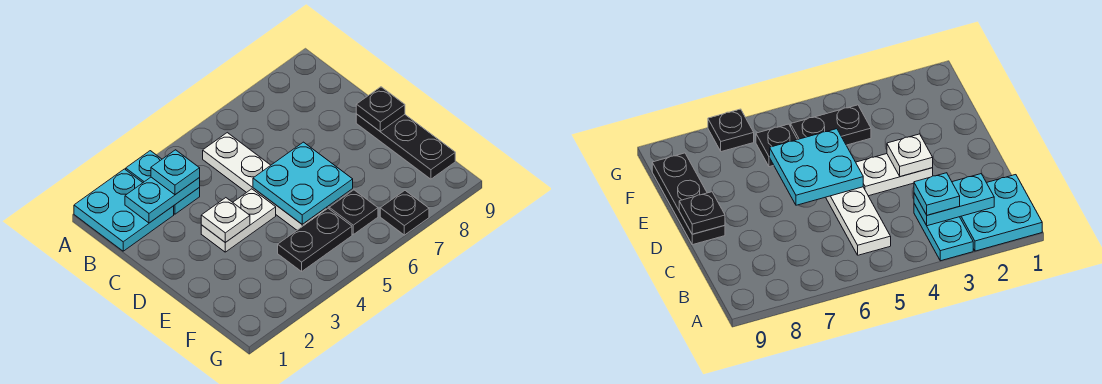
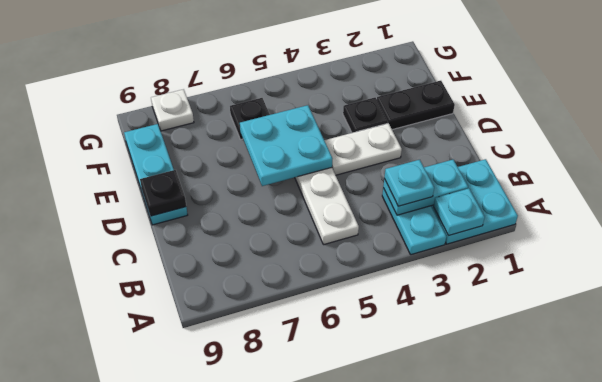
none -> cyan 1x1 plate [434,188,485,236]
white 1x1 plate [201,198,250,242] -> white 1x1 plate moved to [151,89,194,131]
black 1x3 plate [356,114,455,179] -> cyan 1x3 plate [124,124,188,225]
black 1x2 plate [278,208,352,271] -> black 1x2 plate moved to [377,81,455,130]
black 1x1 plate [380,191,429,235] -> black 1x1 plate moved to [343,98,388,133]

